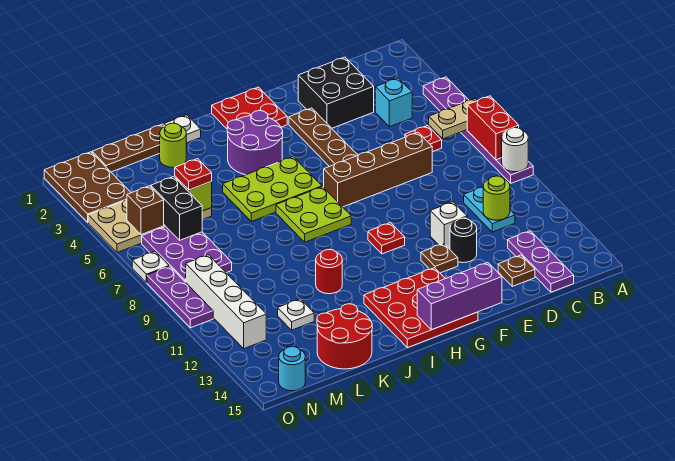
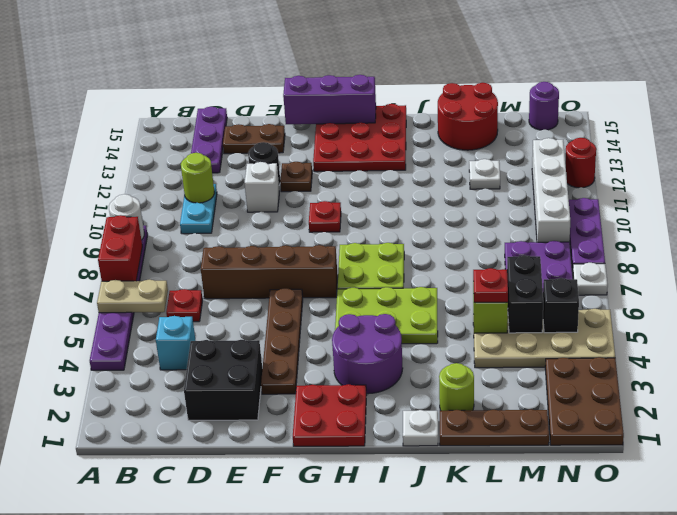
brown 1x1 plate [498,255,535,286] -> brown 1x2 plate [223,124,285,154]
red 1x1 round brick [316,250,342,294] -> red 1x1 round brick moved to [565,138,596,188]
brown 1x1 brick [127,186,164,235] -> black 1x1 brick [543,278,579,333]
cyan 1x1 round brick [279,347,305,391] -> purple 1x1 round brick [529,82,559,130]

